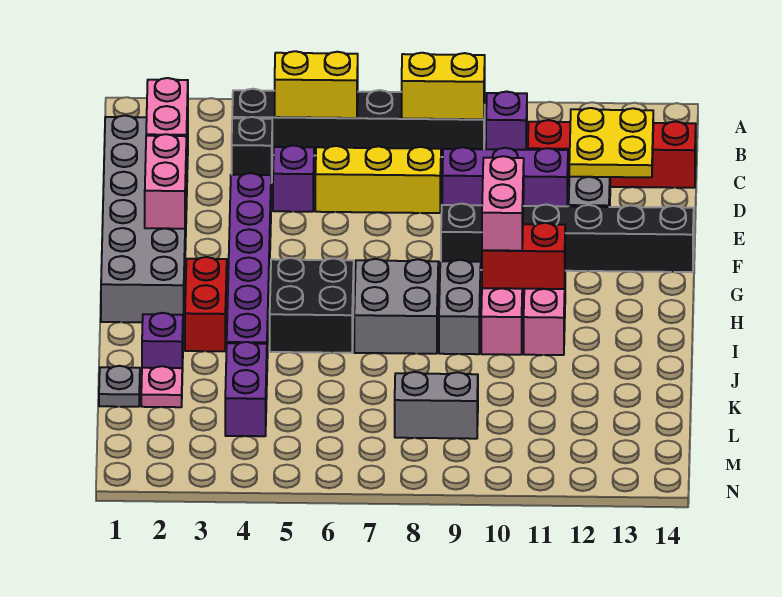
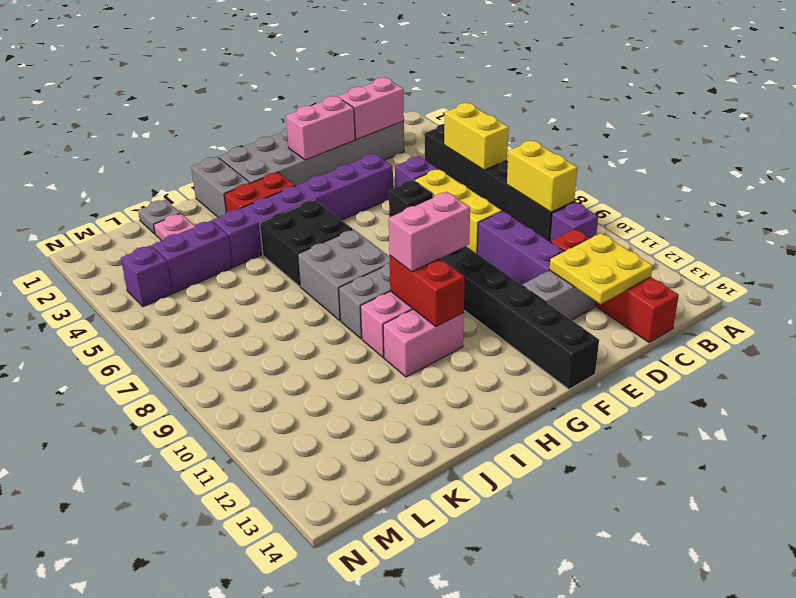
black 1x1 brick [232,117,272,183] -> black 1x1 brick moved to [389,180,433,217]
purple 1x1 brick [142,313,183,372] -> purple 1x1 brick moved to [121,245,172,307]
grey 1x2 brick [395,372,478,439] -> grey 1x2 brick moved to [191,157,250,217]

